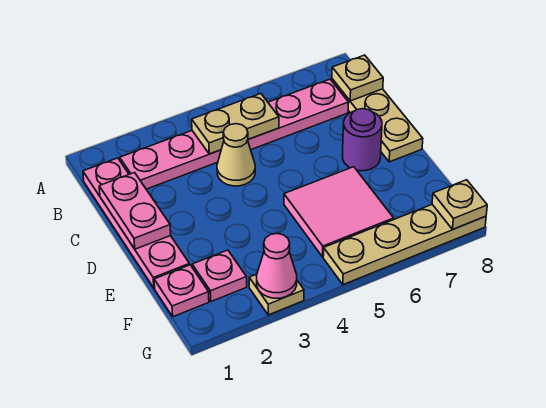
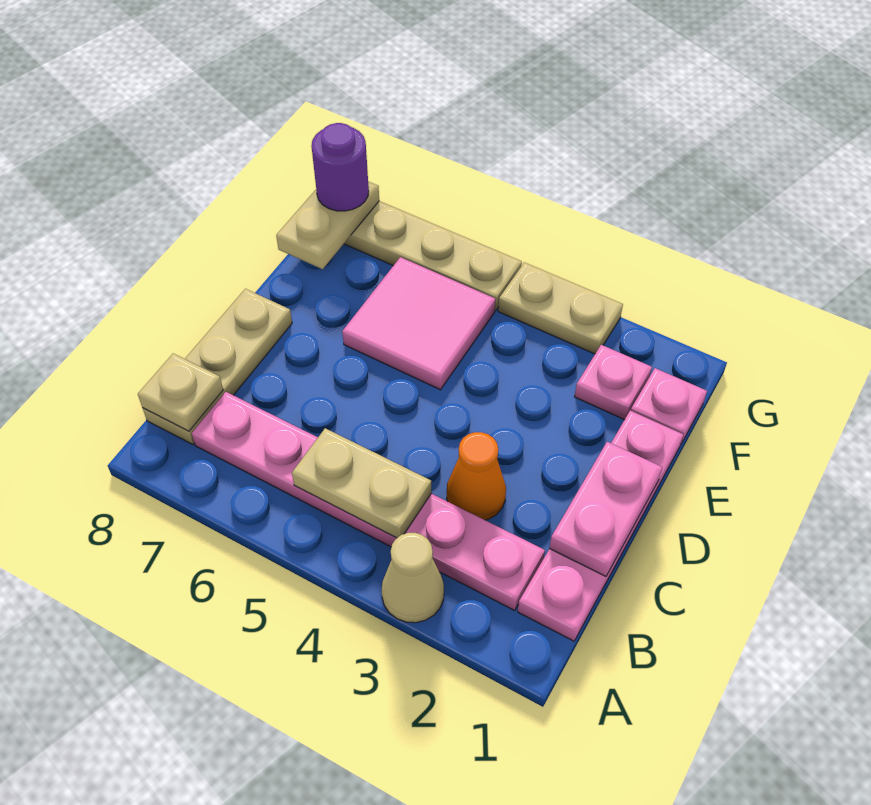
none -> orange 1x1 cone [447,432,506,520]
tan 1x1 cone [217,124,255,186] -> tan 1x1 cone moved to [382,533,444,623]
purple 1x1 round brick [343,109,382,171] -> purple 1x1 round brick moved to [311,123,369,211]
tan 1x1 plate [249,274,304,315] -> tan 1x2 plate [498,262,623,354]
pink 1x1 cone [256,233,297,298] -> none
tan 1x1 plate [432,180,487,229] -> tan 1x2 plate [276,182,379,269]

